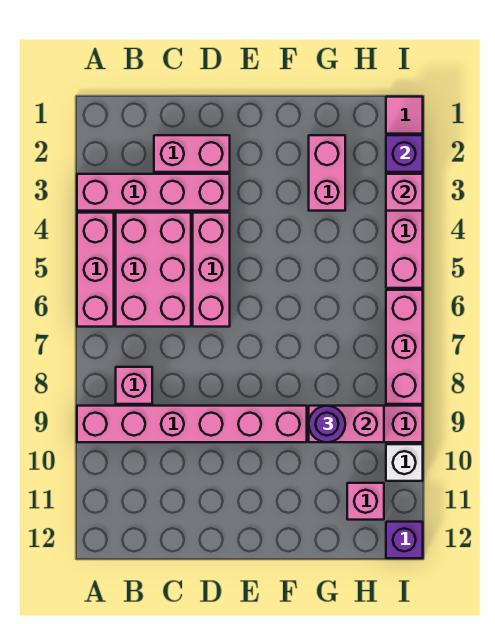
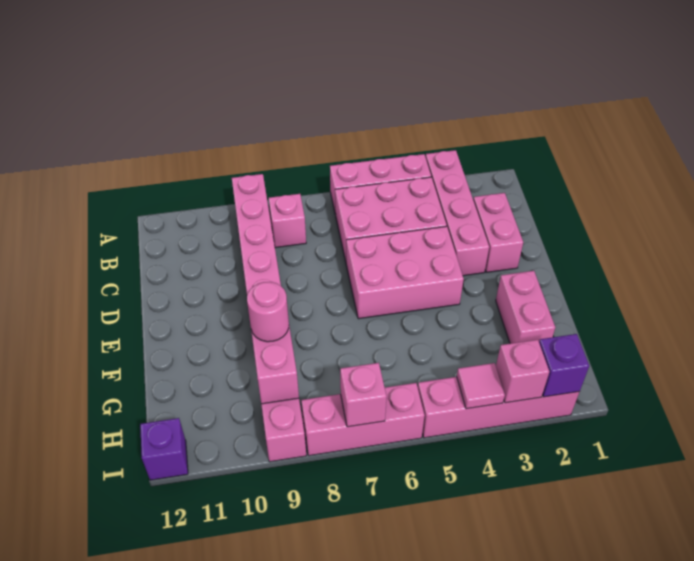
pink 1x3 brick [193,213,230,327] -> pink 2x3 brick [346,226,464,319]
pink 1x2 brick [309,135,345,211] -> pink 1x2 brick turned to [496,271,555,344]
purple 1x1 round brick [309,406,345,442] -> pink 1x1 round brick [247,282,289,342]
pink 1x1 brick [347,483,384,520] -> pink 1x1 brick moved to [340,363,387,427]
pink 1x1 tile [386,97,423,134] -> pink 1x1 tile moved to [457,363,505,409]
white 1x1 brick [386,444,423,481] -> none

